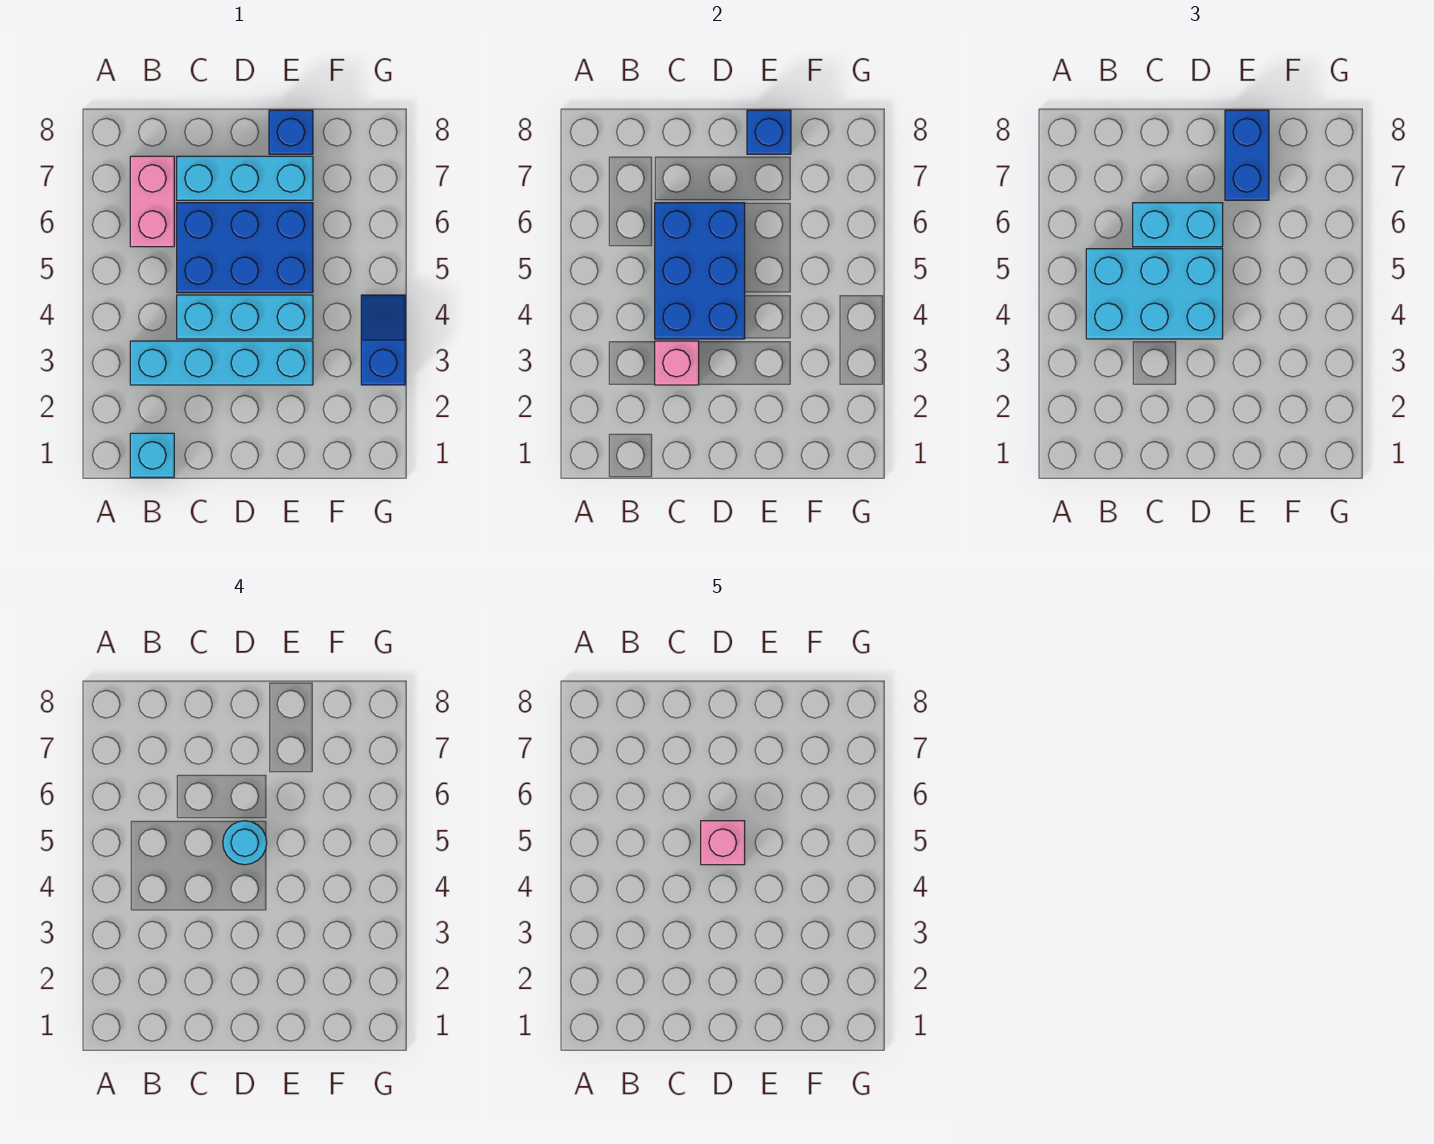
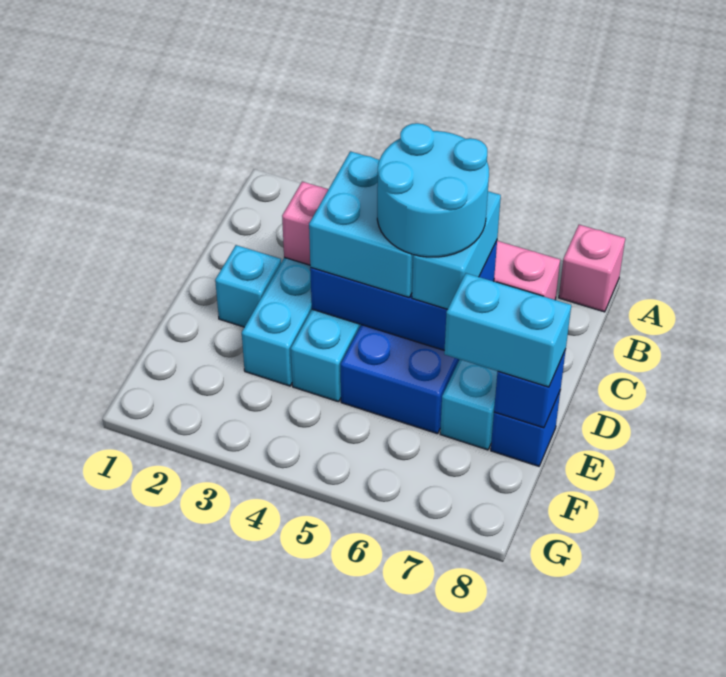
cyan 1x1 brick [130,433,174,477] -> cyan 1x1 brick moved to [215,245,281,327]
cyan 2x3 brick [1086,249,1223,339] -> cyan 2x2 brick [309,151,413,297]
cyan 1x1 round brick [223,821,267,865] -> cyan 2x2 round brick [377,123,489,257]
pink 1x1 brick [701,821,745,865] -> pink 1x1 brick moved to [559,225,625,312]
blue 1x2 brick [1225,110,1269,200] -> cyan 1x2 brick [444,273,571,387]
blue 1x2 slope [361,295,405,385] -> none

